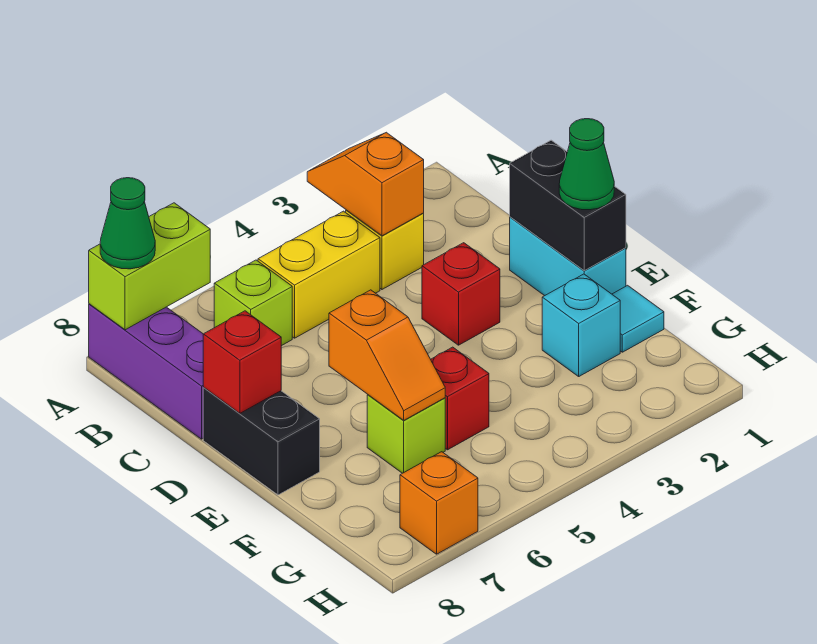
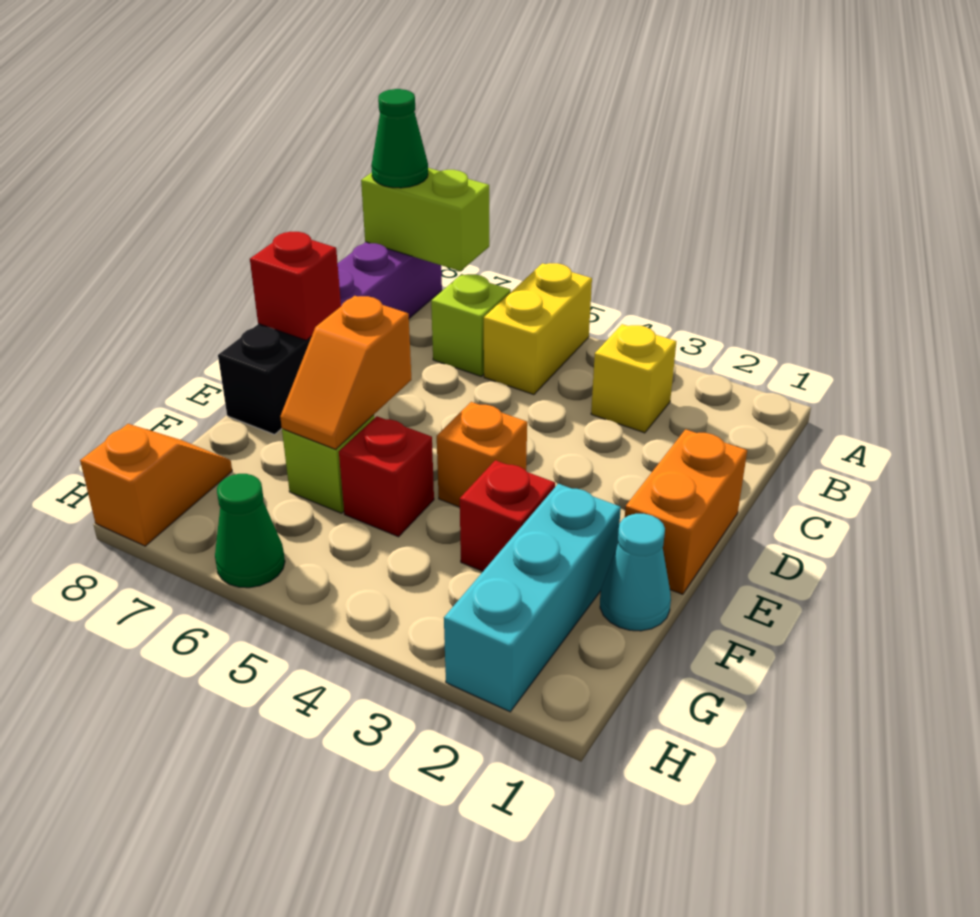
orange 1x2 slope [307,132,424,236] -> orange 1x2 slope moved to [80,424,232,546]
yellow 1x2 brick [258,211,380,338] -> yellow 1x2 brick turned to [484,263,592,395]
cyan 1x2 brick [510,217,626,296] -> orange 1x2 brick [625,429,747,594]
black 1x2 brick [510,140,626,271] -> none
red 1x1 brick [422,243,500,345] -> red 1x1 brick moved to [460,460,555,571]
green 1x1 cone [559,119,614,210] -> green 1x1 cone moved to [215,474,285,588]
cyan 1x1 tile [612,285,664,352] -> cyan 1x1 cone [600,514,671,631]
cyan 1x1 brick [542,274,620,376] -> cyan 1x3 brick [444,484,621,712]
orange 1x1 brick [400,452,478,554] -> orange 1x1 brick moved to [437,402,527,507]

